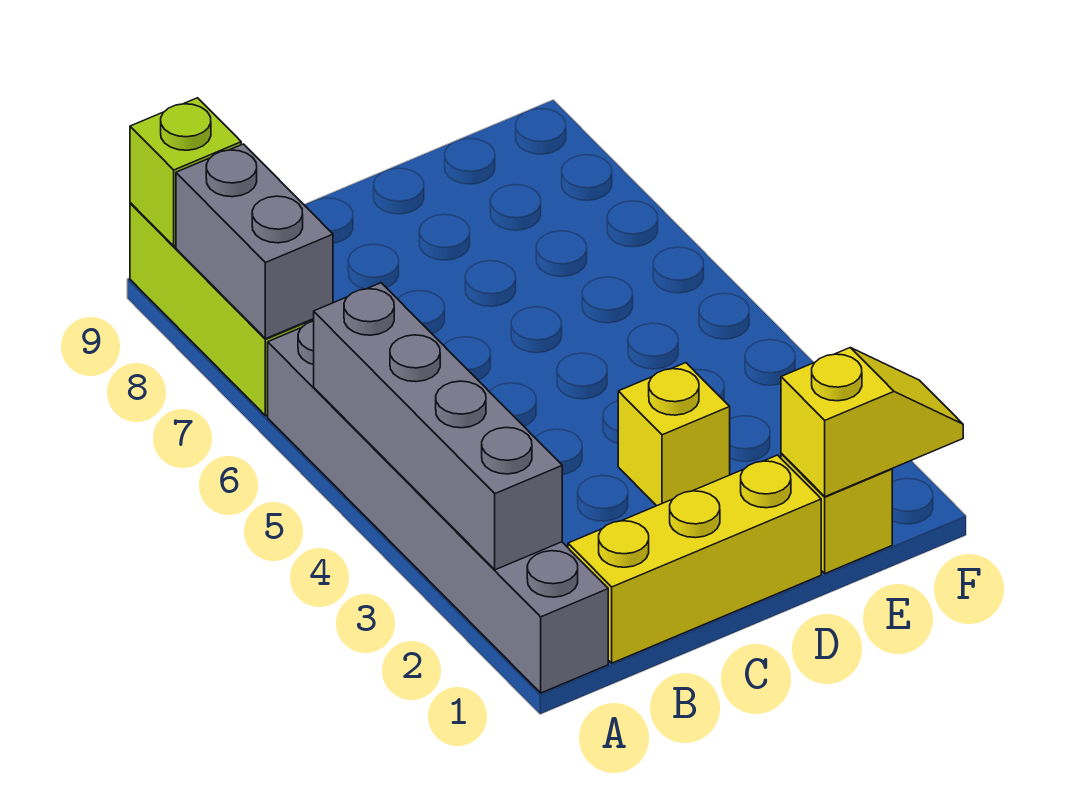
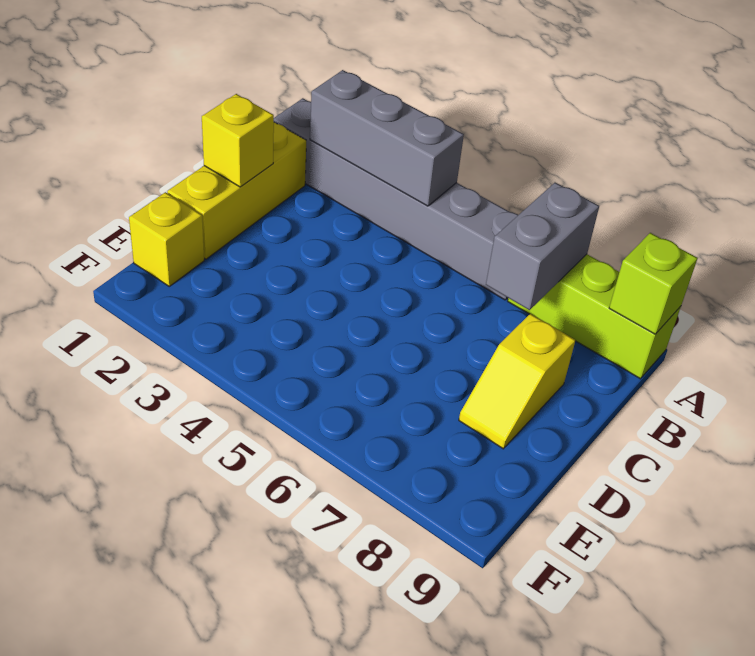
grey 1x4 brick [314,283,562,570] -> grey 1x3 brick [310,70,464,206]
grey 1x2 brick [176,144,333,339] -> grey 1x2 brick turned to [486,183,599,310]
yellow 1x1 brick [618,363,730,506] -> yellow 1x1 brick moved to [202,94,274,187]
yellow 1x2 slope [781,348,963,496] -> yellow 1x2 slope moved to [459,314,575,449]

